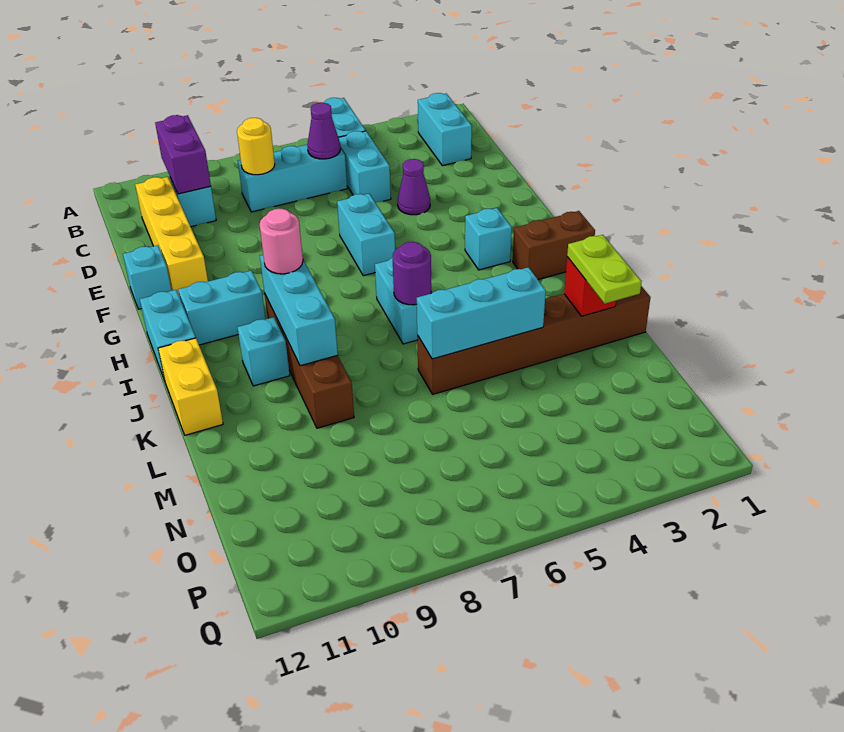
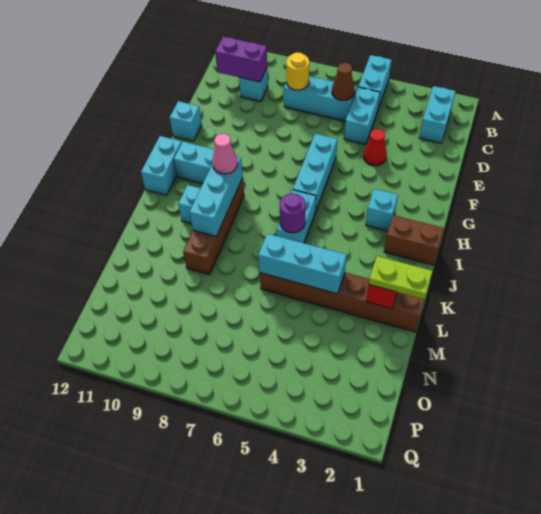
purple 1x2 brick [155,115,211,194] -> purple 1x2 brick turned to [215,36,267,82]
purple 1x1 cone [307,103,341,159] -> brown 1x1 cone [332,63,355,101]
yellow 1x4 brick [135,177,208,297] -> none
purple 1x1 cone [398,159,430,215] -> red 1x1 cone [363,129,387,166]
cyan 1x2 brick [337,194,395,276] -> cyan 1x3 brick [293,134,337,212]
pink 1x1 round brick [260,209,303,274] -> pink 1x1 cone [212,134,238,174]
yellow 1x2 brick [158,338,223,435] -> none
lime 1x2 plate [567,235,642,304] -> lime 1x2 plate turned to [369,256,432,299]

